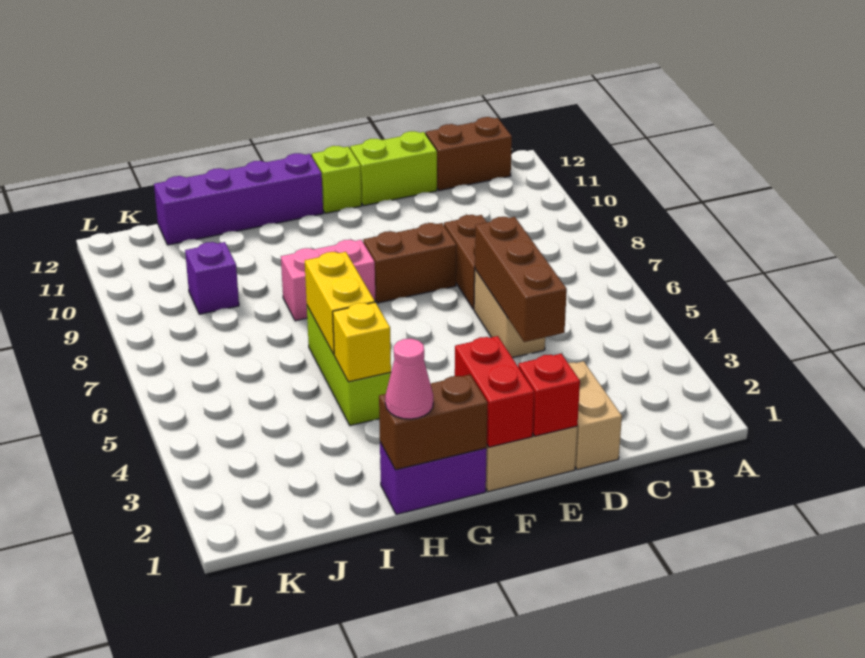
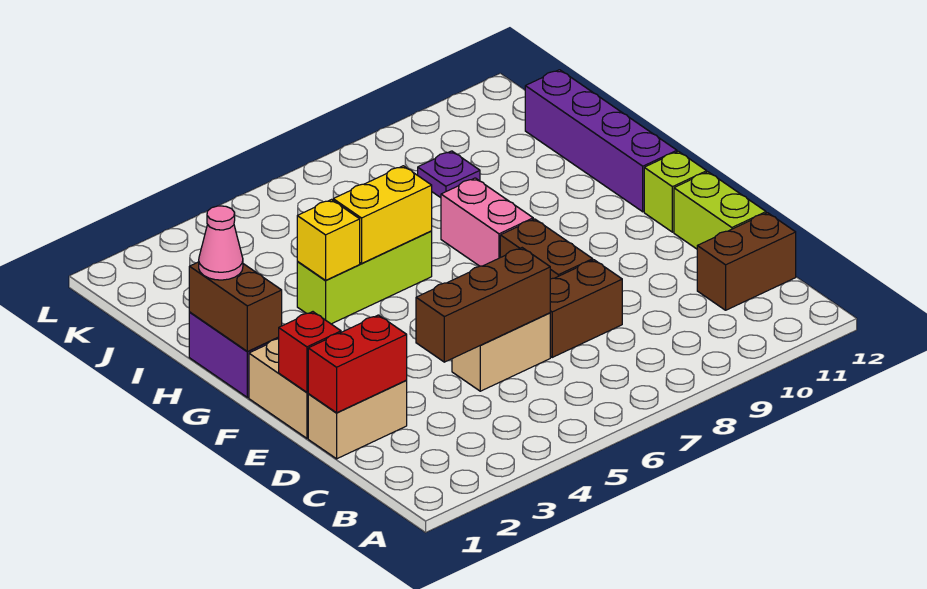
brown 1x2 brick [426,117,512,191] -> brown 1x2 brick turned to [697,213,796,310]
red 1x2 brick [455,336,534,447] -> red 1x2 brick moved to [308,315,407,413]
purple 1x1 brick [185,242,239,314] -> purple 1x1 plate [418,151,480,198]

